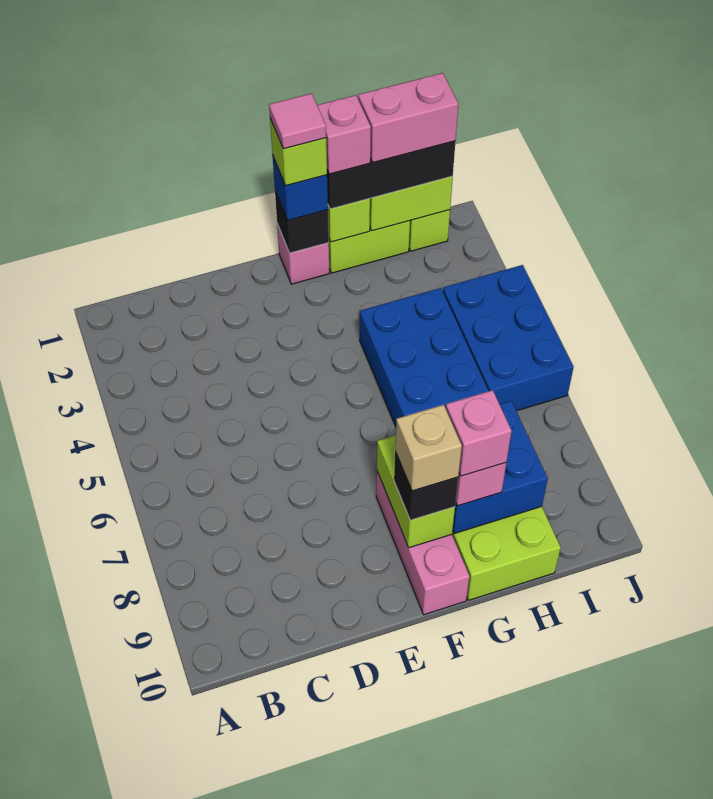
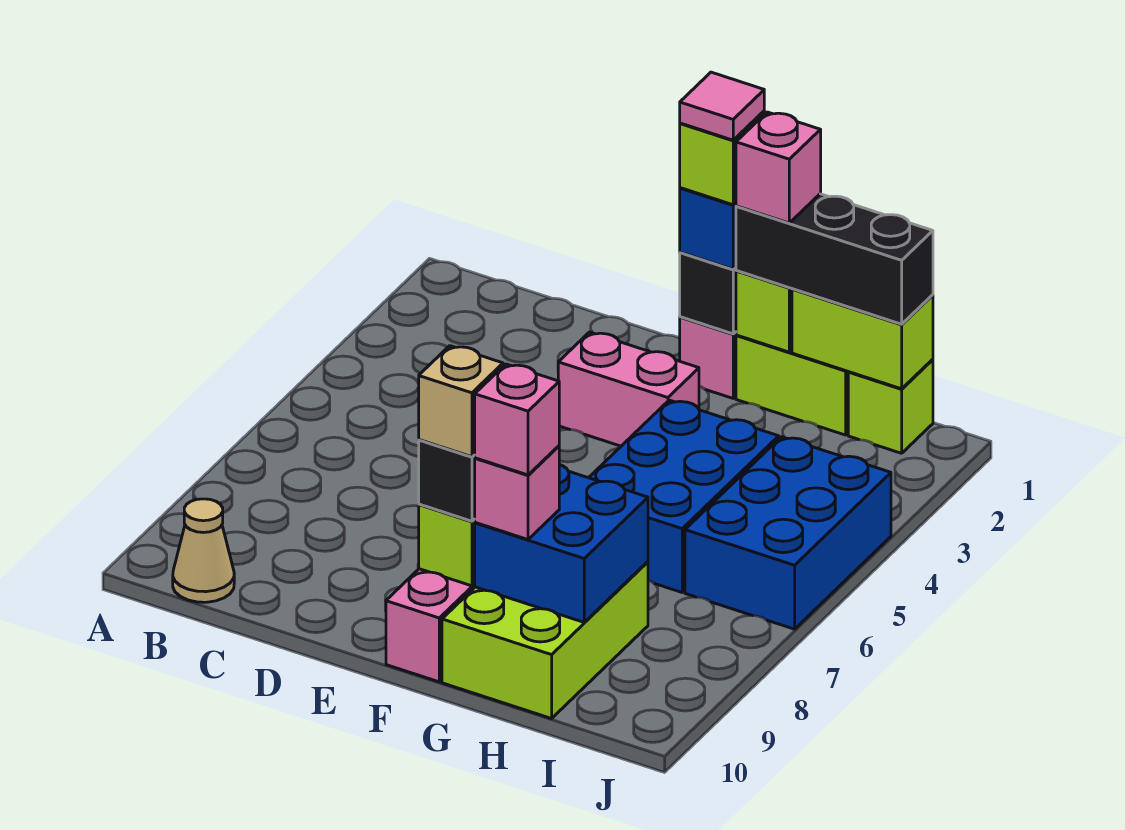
none -> tan 1x1 cone [173,499,234,602]
pink 1x2 brick [358,73,458,163] -> pink 1x2 brick moved to [558,332,699,446]

